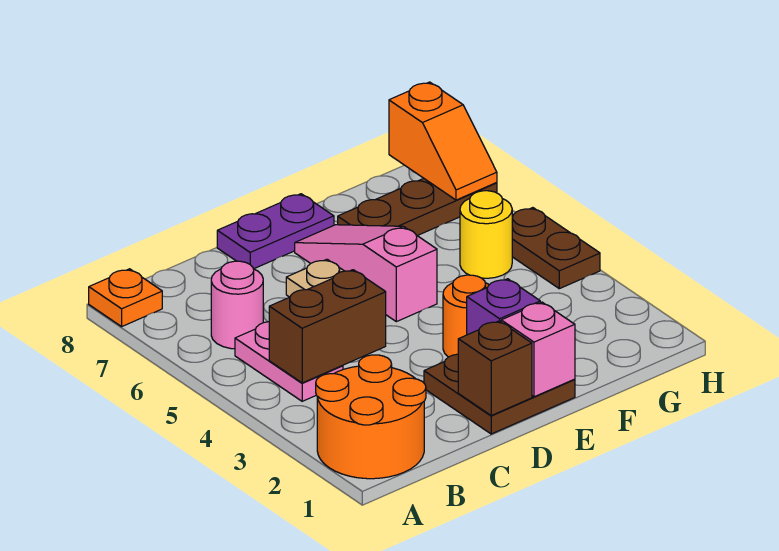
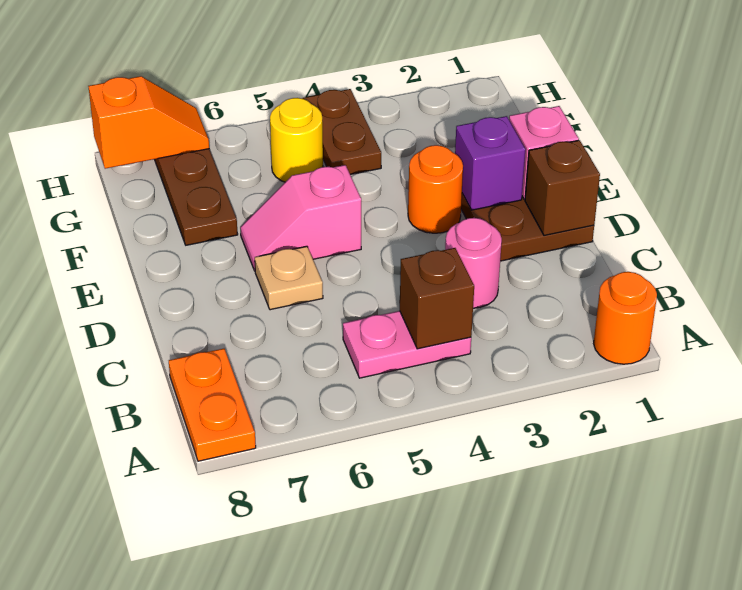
orange 2x2 round brick [316,355,426,479] -> orange 1x1 round brick [594,272,657,364]
orange 1x1 plate [89,269,162,327] -> orange 1x2 plate [169,349,256,461]
brown 1x2 brick [269,270,386,383] -> brown 1x1 brick [400,248,474,349]
pink 1x1 round brick [211,261,263,349] -> pink 1x1 round brick moved to [445,218,502,308]
purple 1x2 plate [217,194,334,269] -> none
pink 1x3 slope [295,225,437,322] -> pink 1x2 slope [240,165,361,271]
brown 1x2 plate [512,208,600,289] -> brown 1x2 plate turned to [303,89,381,175]

